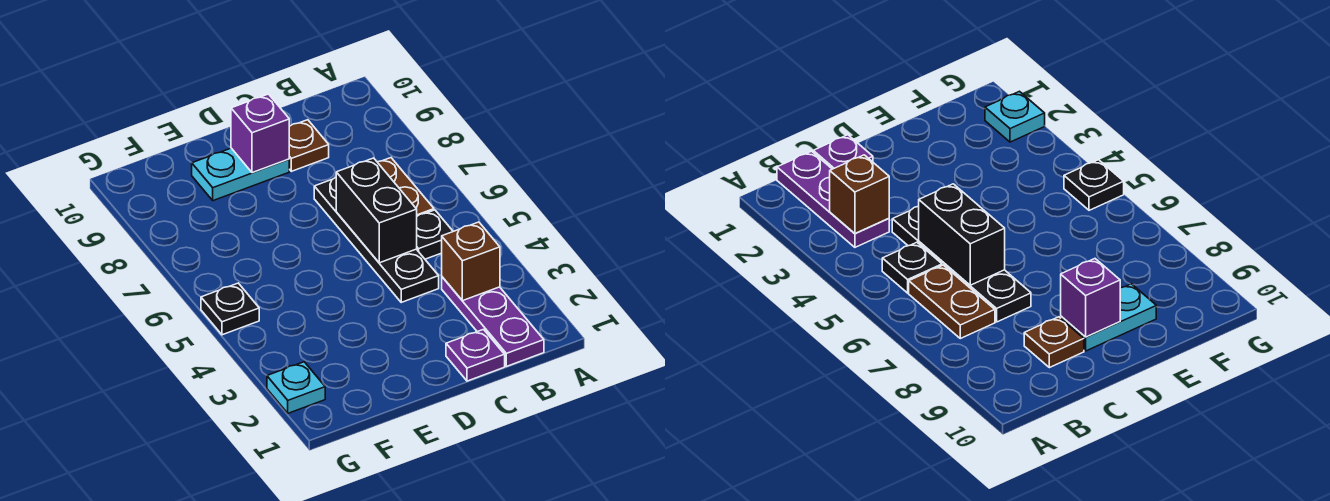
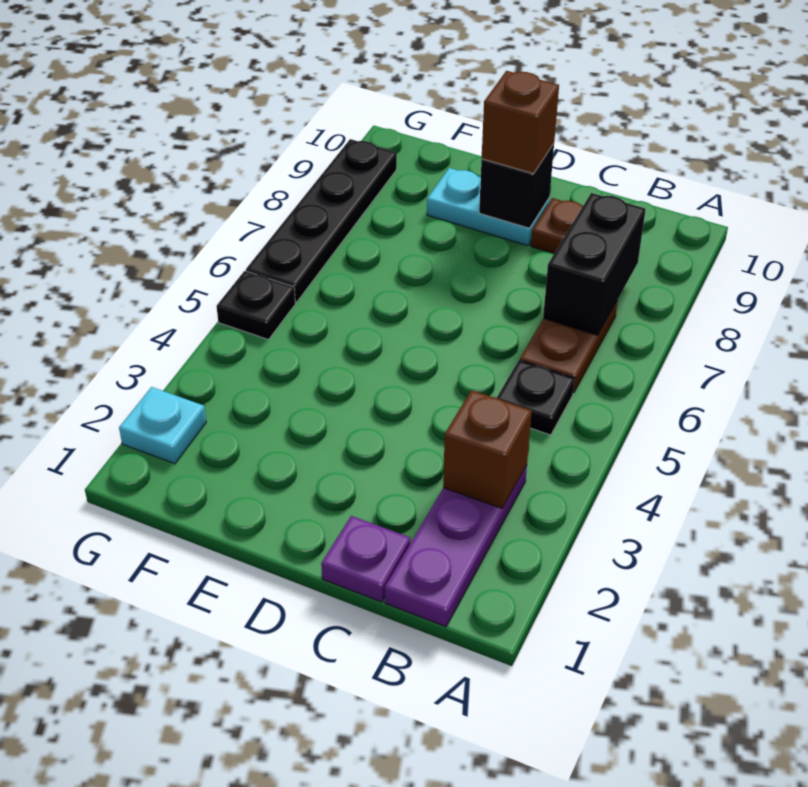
black 1x4 plate [314,177,439,302] -> black 1x4 plate moved to [246,139,397,302]
black 1x2 brick [336,158,417,263] -> black 1x2 brick moved to [543,193,646,335]
purple 1x1 brick [231,94,289,173] -> black 1x1 brick [479,144,554,228]
none -> brown 1x1 brick [482,71,559,174]

